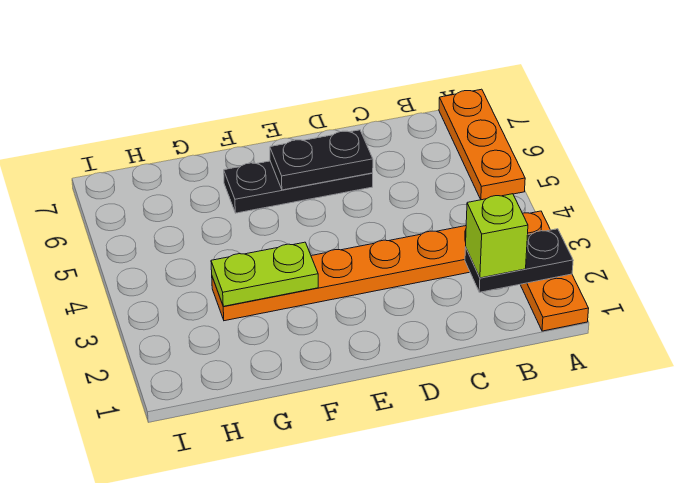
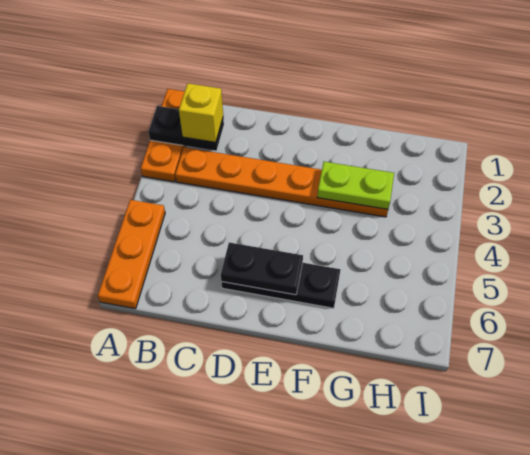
lime 1x1 brick [466,194,528,278] -> yellow 1x1 brick [179,83,223,142]

